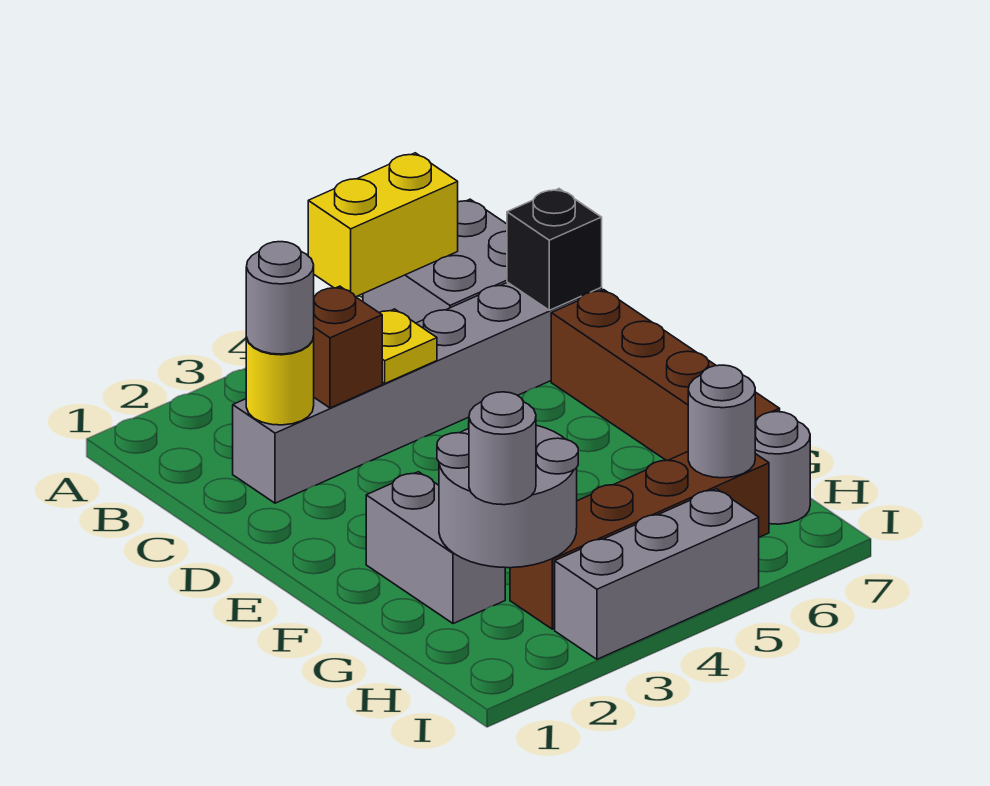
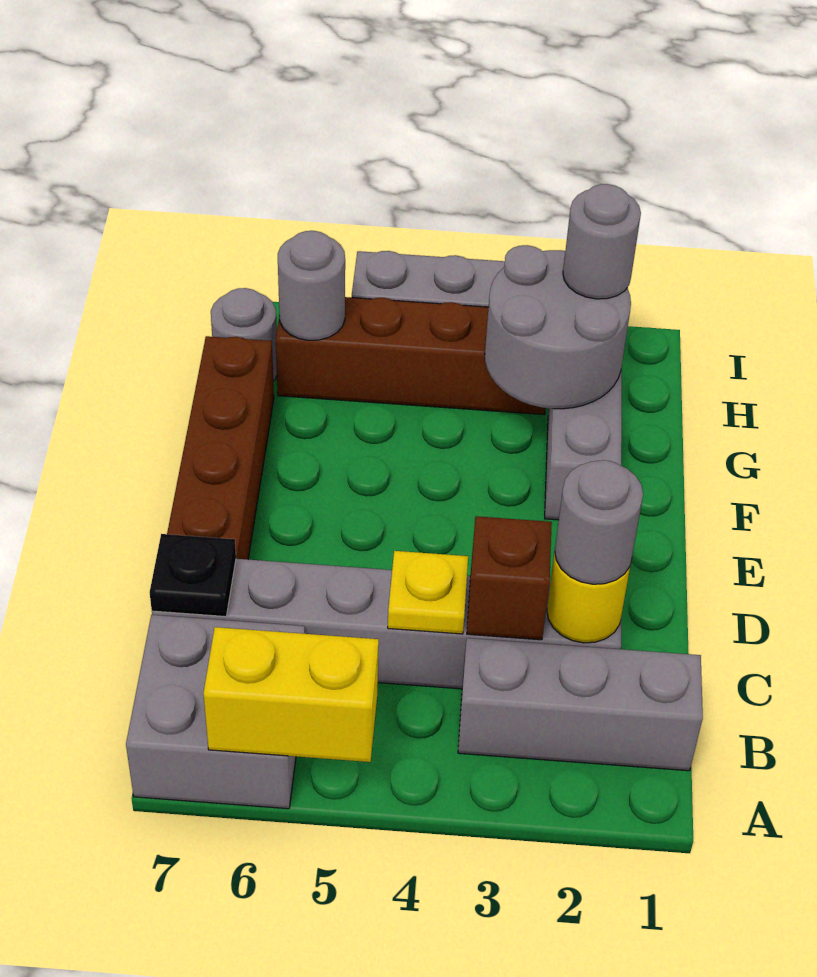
none -> grey 1x3 brick [458,638,703,771]
black 1x1 brick [507,189,602,310] -> black 1x1 plate [150,534,236,617]

